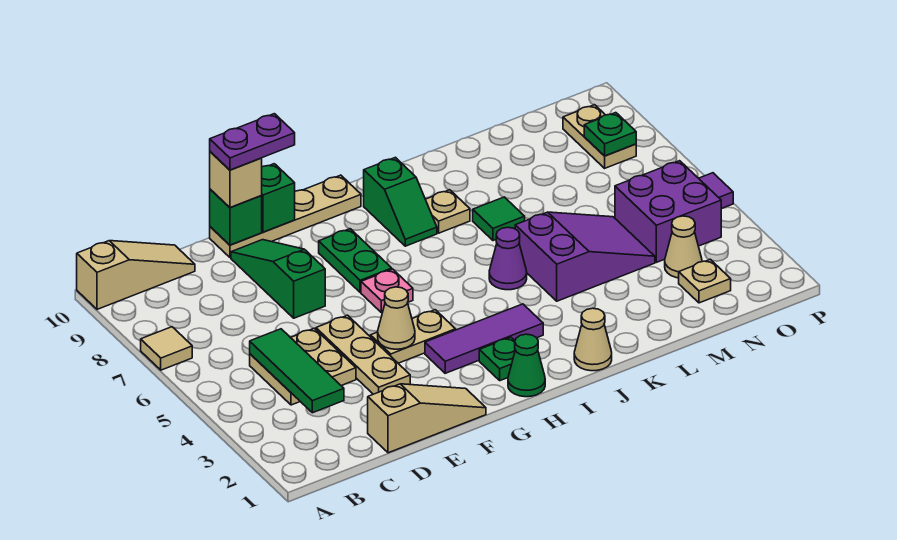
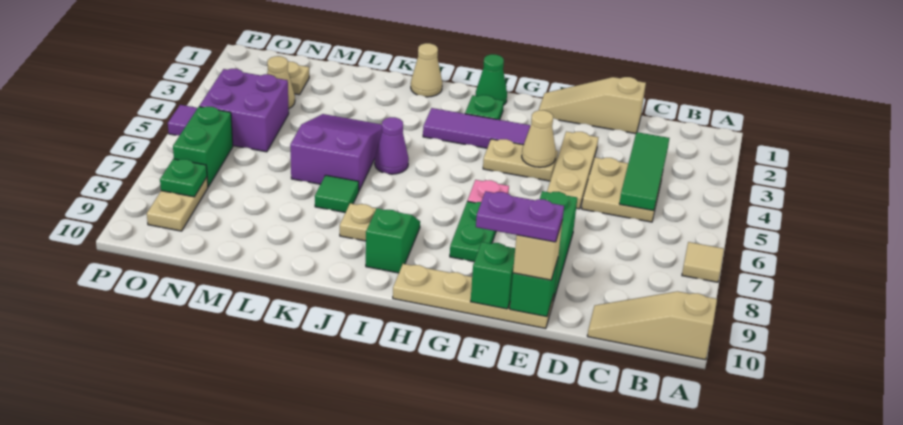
purple 2x3 slope [515,212,655,301] -> purple 2x3 slope turned to [290,114,382,191]
none -> green 1x2 brick [173,107,233,187]

